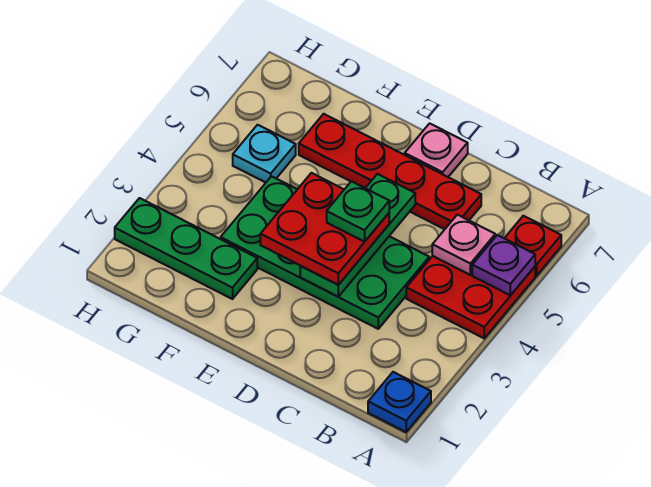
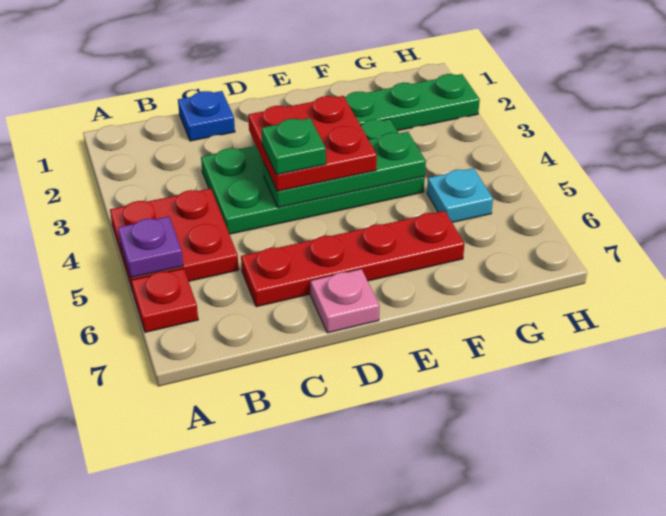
blue 1x1 plate [368,372,431,432] -> blue 1x1 plate moved to [178,91,235,141]
pink 1x1 plate [432,215,495,275] -> none
green 1x3 plate [300,174,415,297] -> green 1x3 plate turned to [263,132,426,208]

